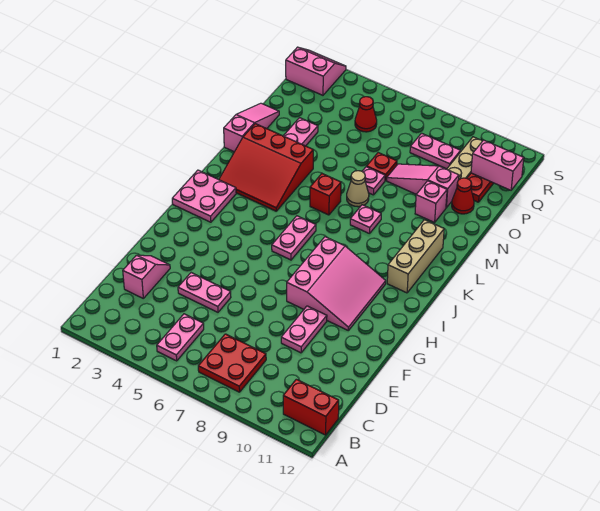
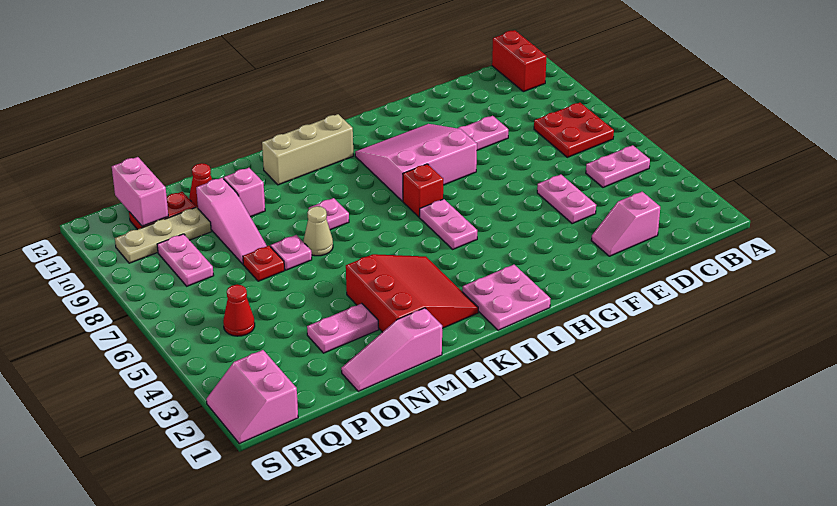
pink 1x2 plate [272,216,316,260] -> pink 1x2 plate turned to [419,199,477,249]
red 1x1 brick [310,174,341,215] -> red 1x1 brick moved to [403,164,443,217]

